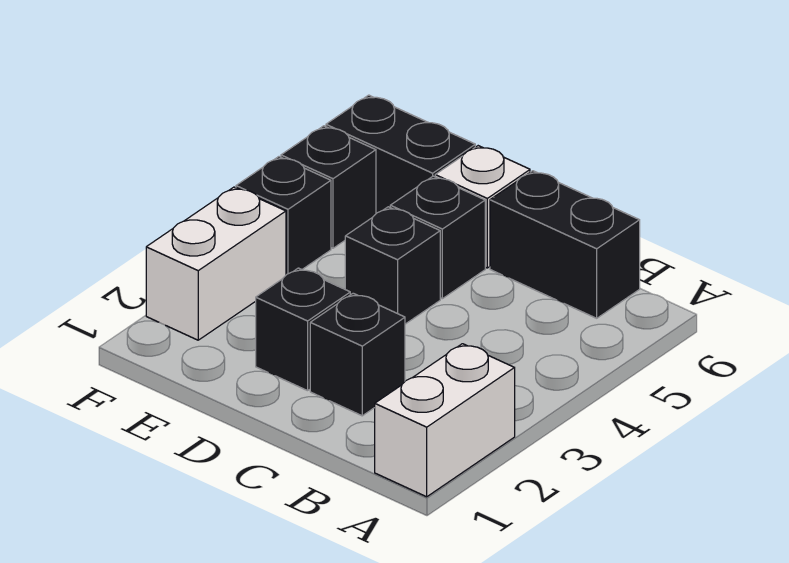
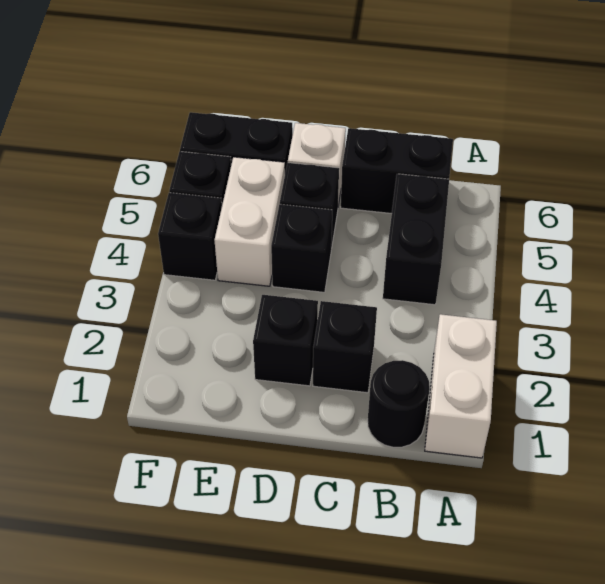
none -> black 1x1 round brick [368,360,430,447]
none -> black 1x2 brick [383,174,449,305]
white 1x2 brick [146,187,286,340] -> white 1x2 brick moved to [214,157,285,286]

